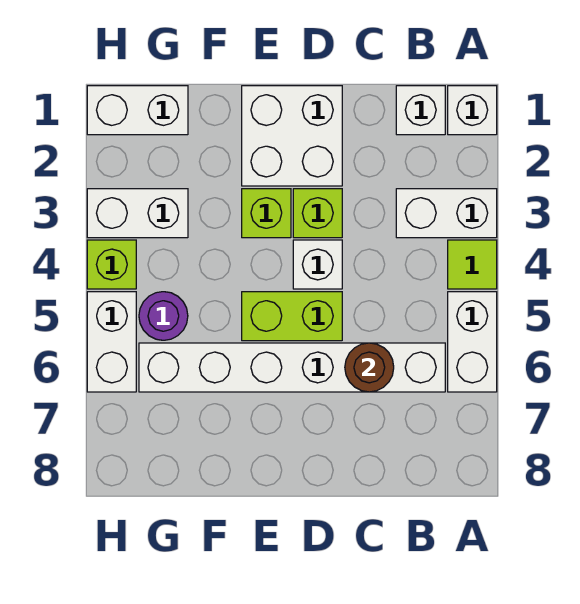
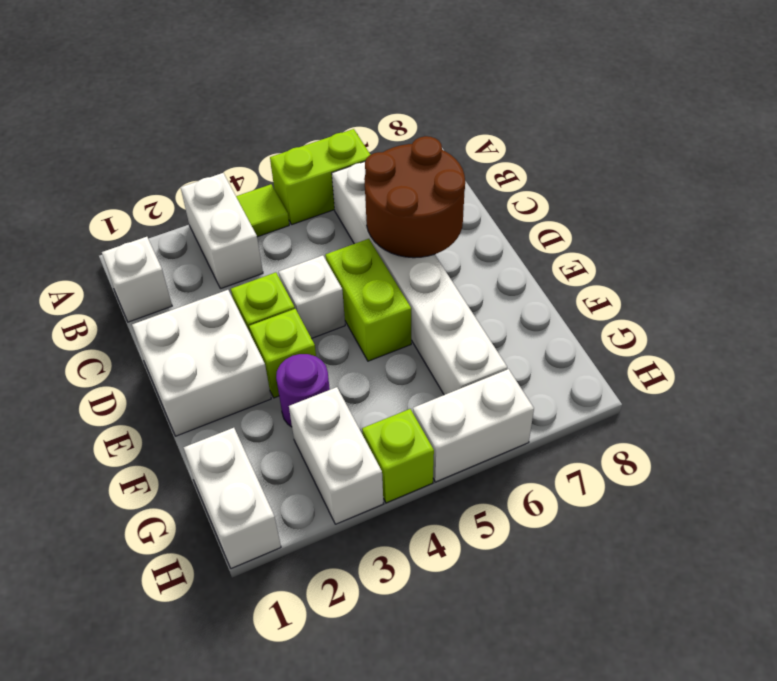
white 1x1 brick [448,86,497,135] -> none
white 1x2 brick [448,292,497,392] -> lime 1x2 brick [270,129,370,225]
brown 1x1 round brick [345,343,394,392] -> brown 2x2 round brick [364,136,465,258]
purple 1x1 round brick [139,292,188,340] -> purple 1x1 round brick moved to [276,354,330,427]

